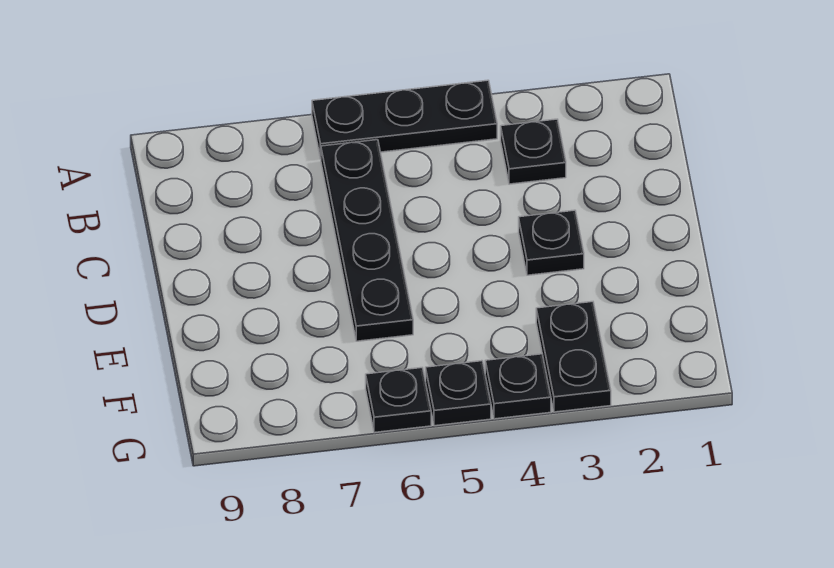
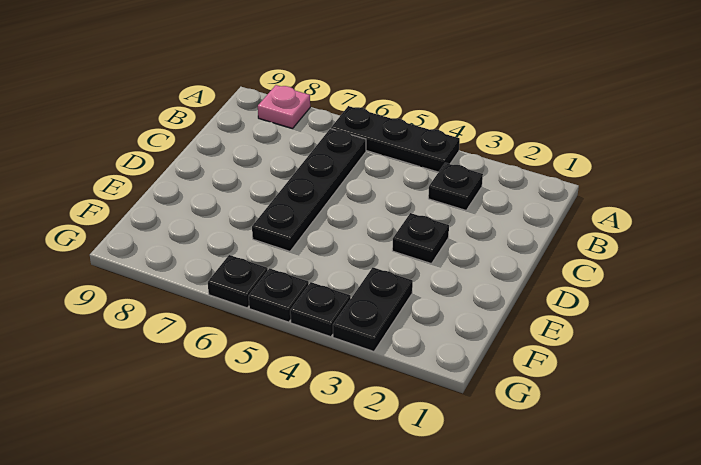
none -> pink 1x1 plate [258,85,310,128]

